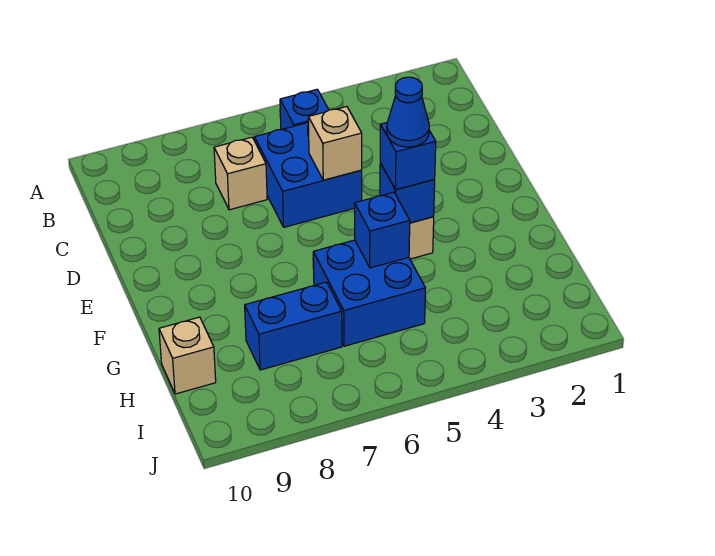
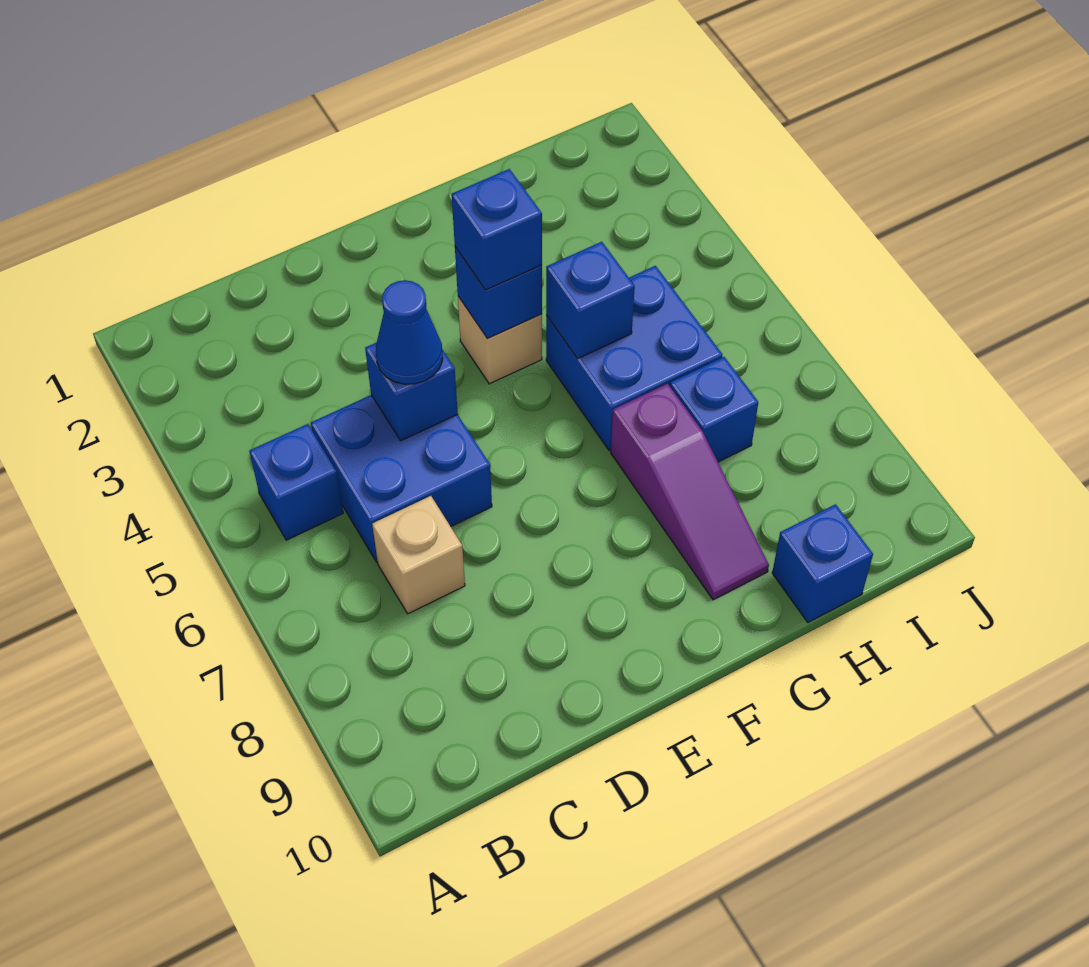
tan 1x1 brick [308,107,362,180] -> blue 1x1 brick [365,342,458,441]
blue 1x1 cone [387,77,429,147] -> blue 1x1 cone moved to [376,280,443,384]
none -> purple 1x3 slope [611,384,769,600]
blue 1x2 brick [245,282,342,370] -> blue 1x1 brick [670,357,758,462]
tan 1x1 brick [159,317,216,394] -> blue 1x1 brick [772,504,873,622]

